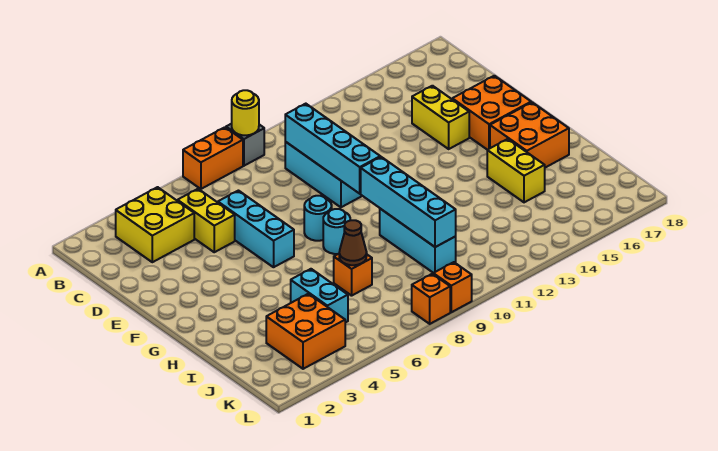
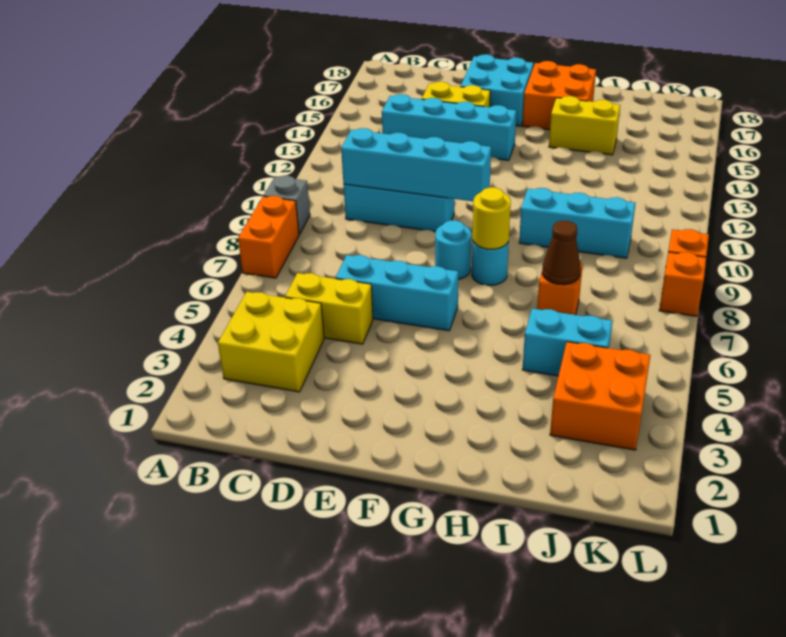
yellow 1x1 round brick [232,90,259,135] -> yellow 1x1 round brick moved to [473,187,511,249]
orange 2x2 brick [452,76,531,150] -> cyan 2x2 brick [461,54,534,126]
cyan 1x4 brick [361,157,456,247] -> cyan 1x4 brick moved to [382,94,516,161]

